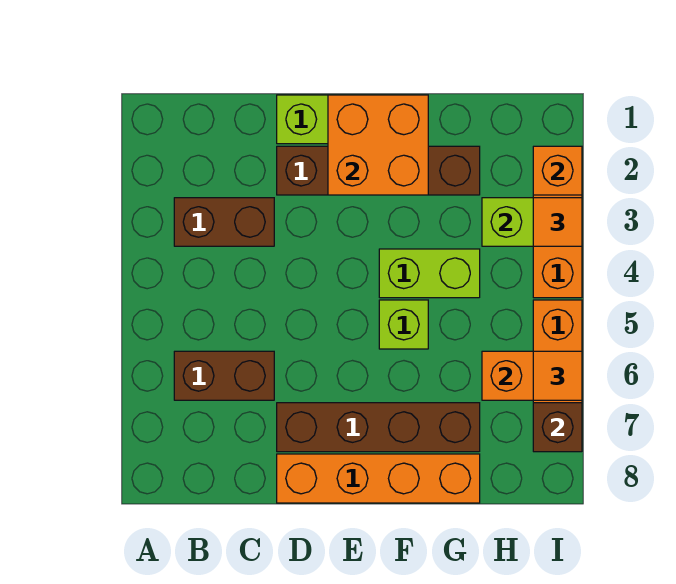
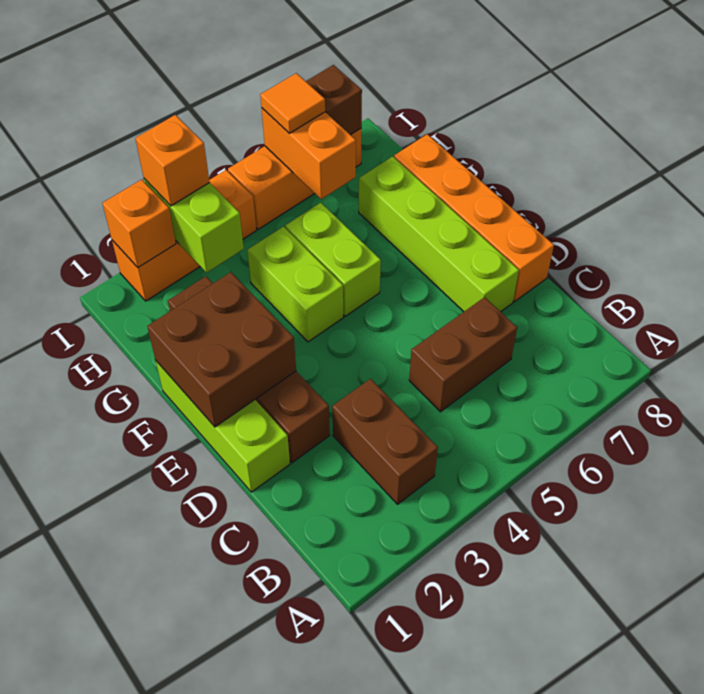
brown 1x2 brick [174,351,274,400] -> brown 1x2 brick turned to [409,297,517,412]
brown 1x4 brick [277,403,480,452] -> lime 1x4 brick [359,156,519,312]
orange 2x2 brick [328,95,428,195] -> brown 2x2 brick [147,272,296,427]
lime 1x1 brick [379,300,428,349] -> lime 1x2 brick [285,203,381,316]
orange 1x1 tile [533,198,582,246] -> orange 1x1 brick [135,115,210,206]

